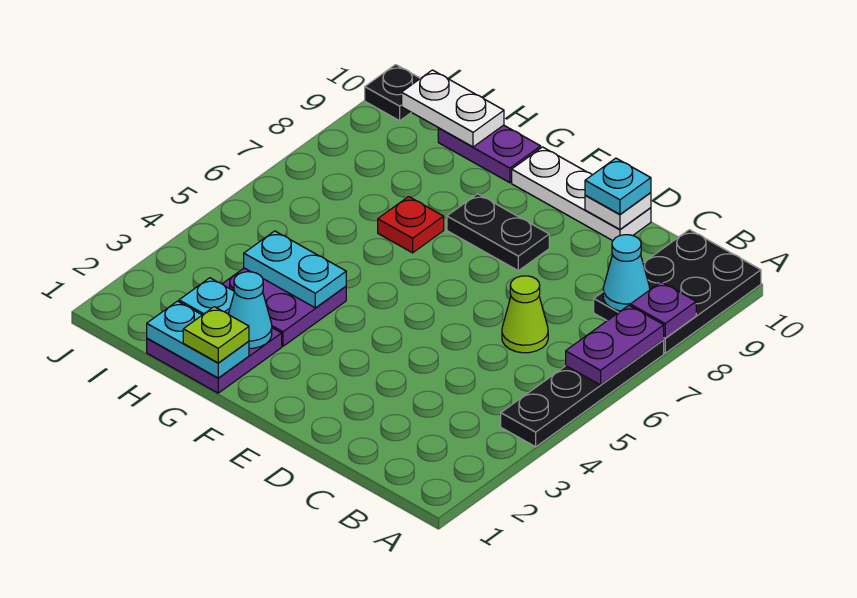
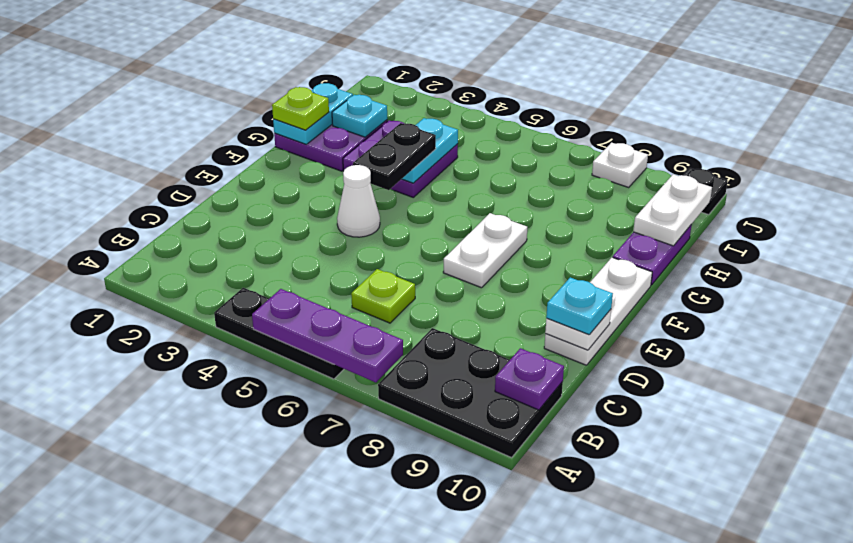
black 1x4 plate [501,340,664,447] -> black 1x3 plate [214,288,344,379]
purple 1x2 plate [566,305,664,385] -> purple 1x3 plate [252,289,403,382]
purple 1x1 plate [630,282,696,338] -> purple 1x1 plate moved to [495,348,564,410]
cyan 1x1 cone [603,235,650,311] -> none
lime 1x1 cone [502,276,548,353] -> lime 1x1 plate [351,269,415,323]
none -> white 1x1 cone [337,165,380,237]
none -> white 1x2 plate [443,213,527,288]
black 1x2 plate [447,194,549,271] -> black 1x2 plate moved to [353,123,436,190]
cyan 1x1 cone [228,272,272,349] -> none
red 1x1 plate [378,197,444,253] -> none
none -> white 1x1 plate [592,143,648,187]

